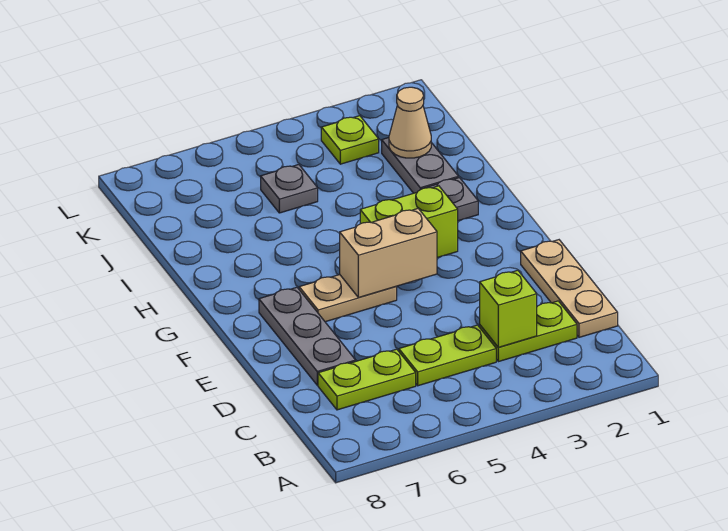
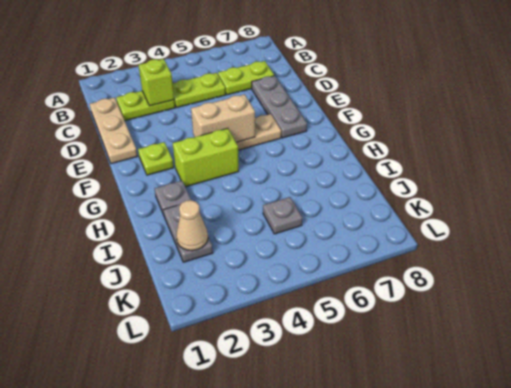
lime 1x1 plate [321,116,379,164] -> lime 1x1 plate moved to [138,142,174,175]

